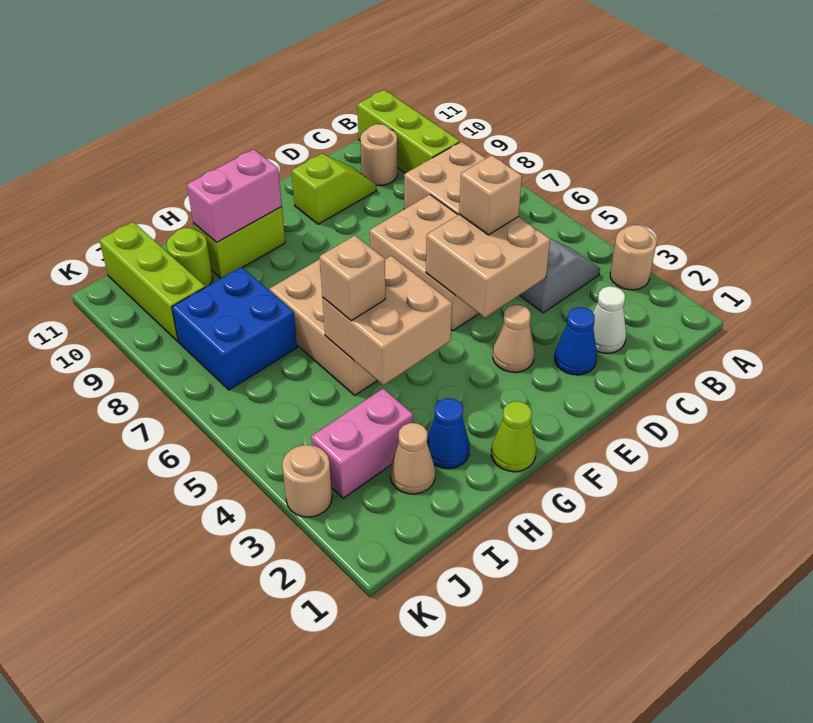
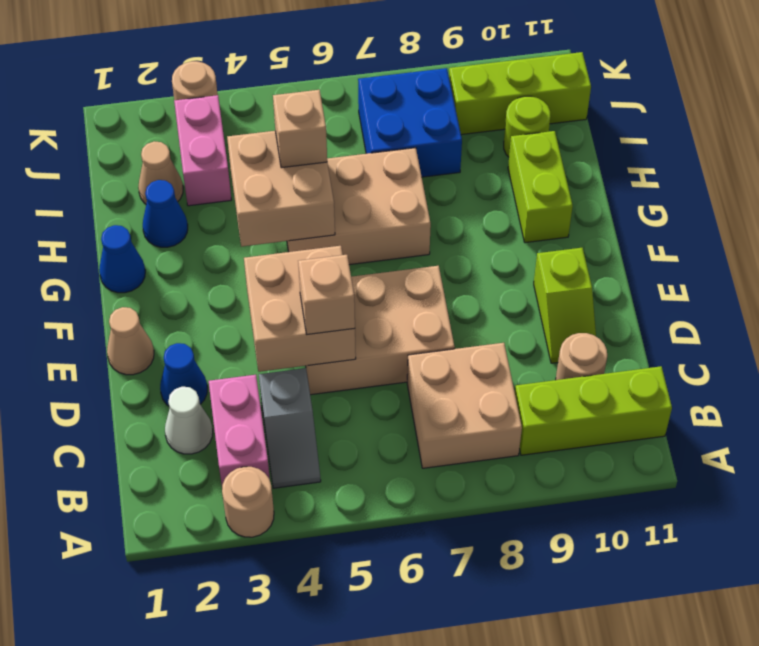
tan 1x1 cone [493,305,535,372] -> tan 1x1 cone moved to [107,307,154,375]
lime 1x1 cone [491,401,536,472] -> blue 1x1 cone [99,225,145,293]
pink 1x2 brick [187,149,282,242] -> pink 1x2 brick moved to [209,375,270,485]

